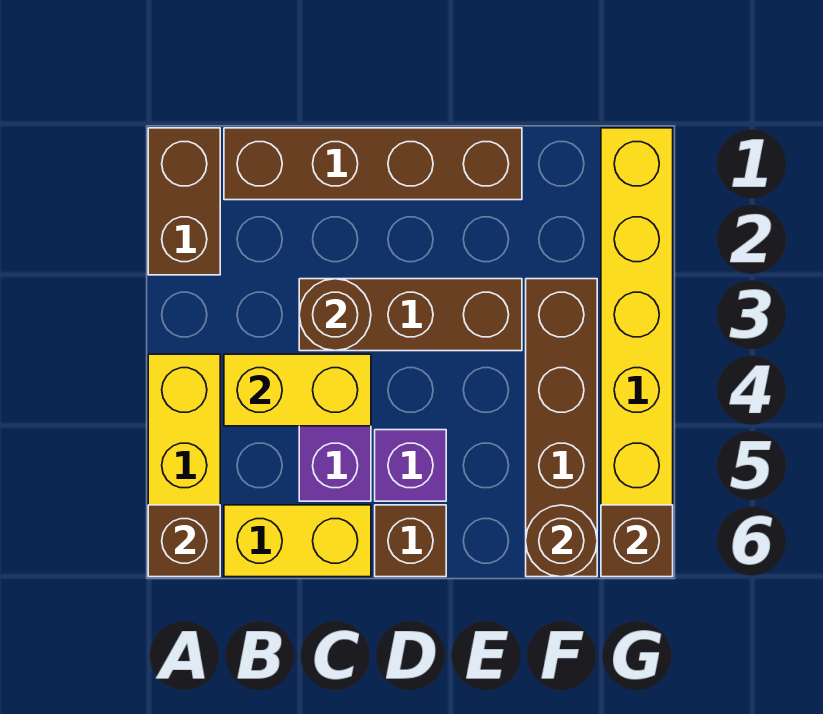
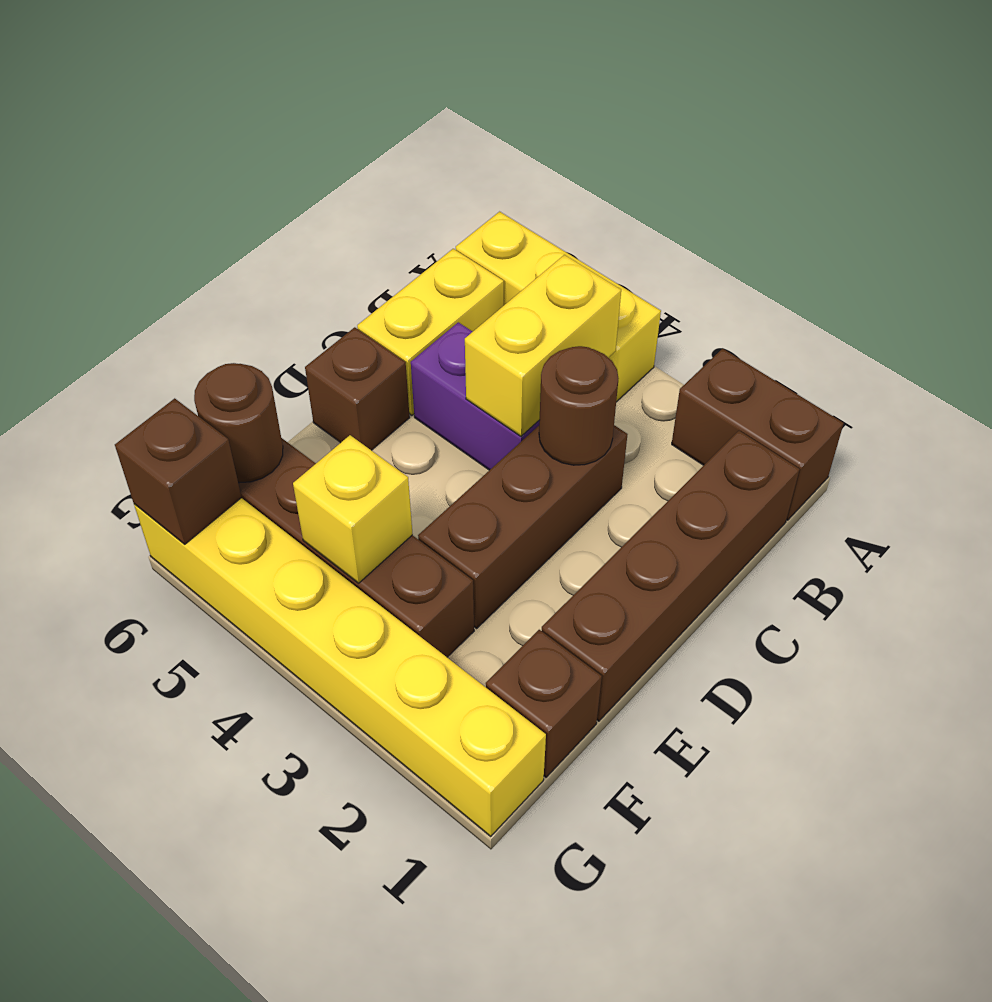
brown 1x1 brick [148,505,220,577] -> brown 1x1 brick moved to [486,630,602,777]
purple 1x1 brick [375,430,446,501] -> none
none -> yellow 1x1 brick [293,435,413,583]

